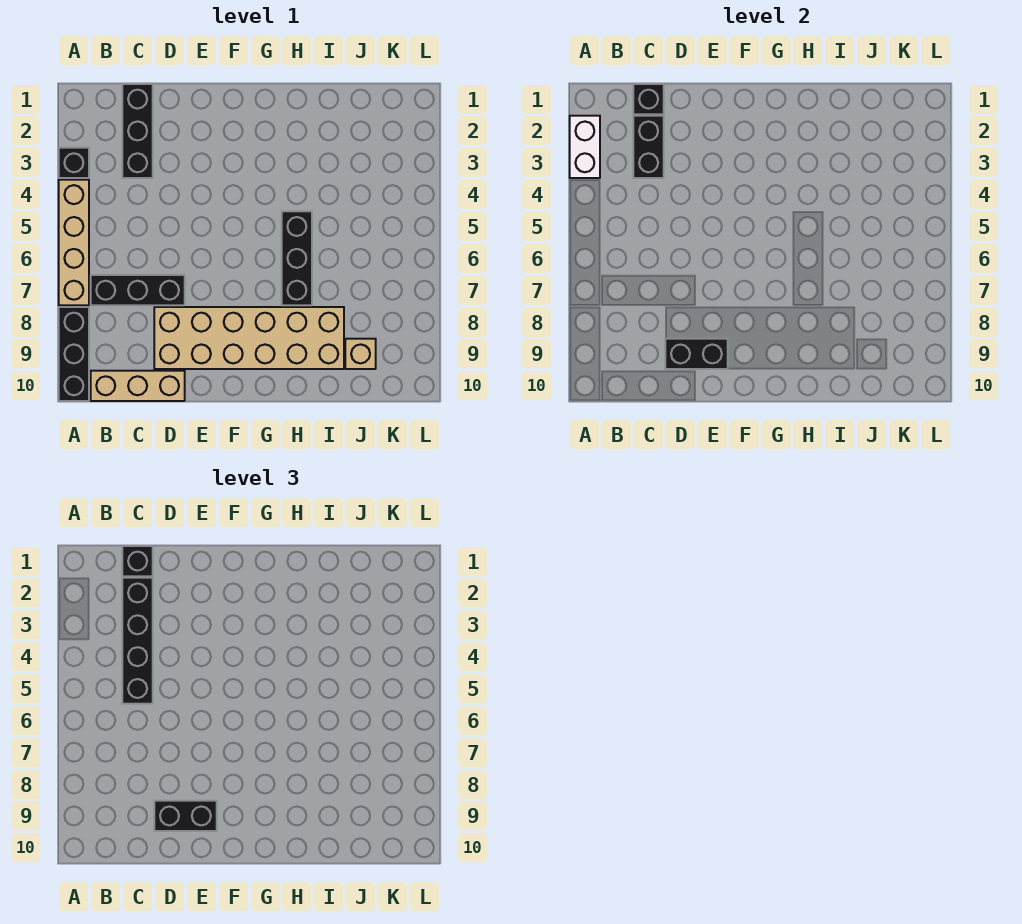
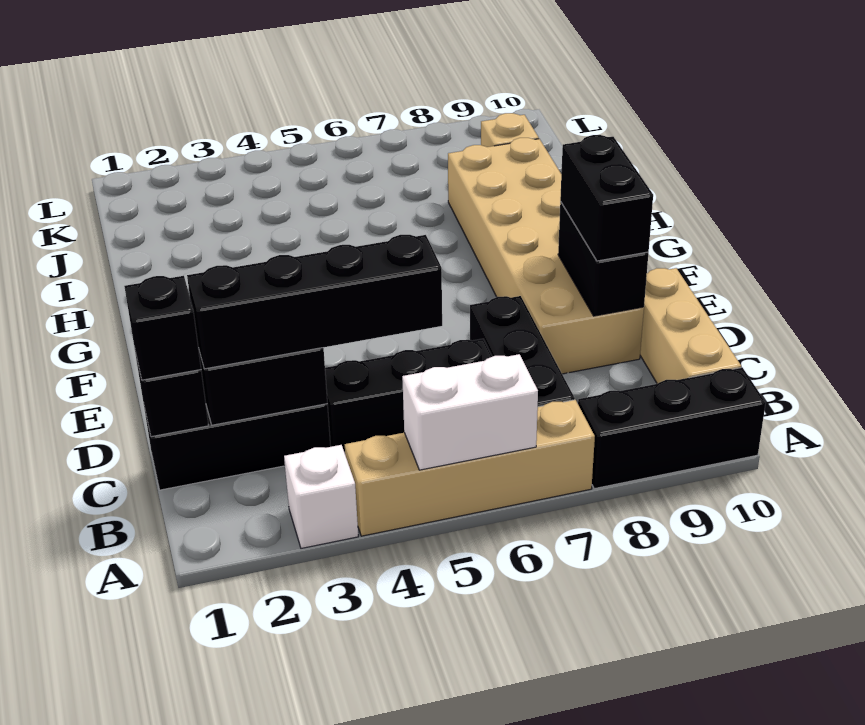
white 1x2 brick [570,116,600,178] -> white 1x2 brick moved to [402,354,538,470]
black 1x1 brick [59,148,89,178] -> white 1x1 brick [284,445,358,548]
black 1x3 brick [282,211,312,305] -> black 1x3 brick moved to [325,339,492,453]

